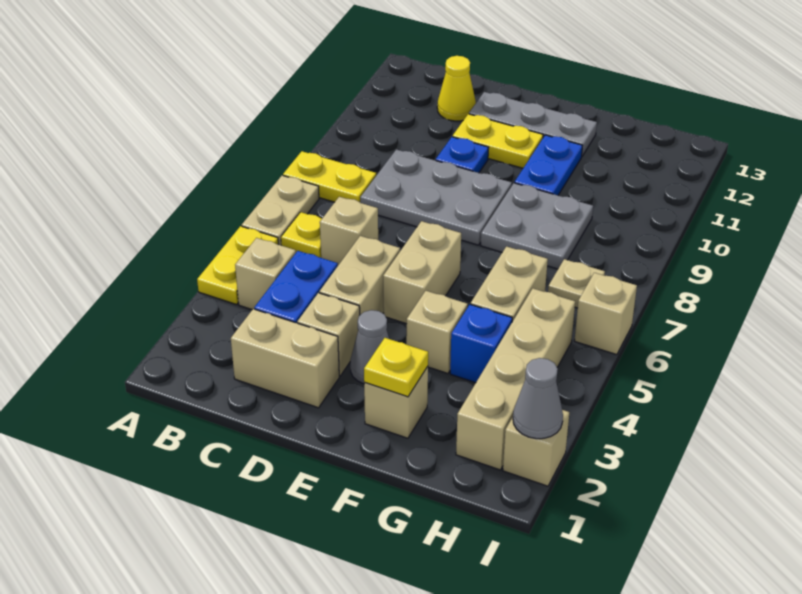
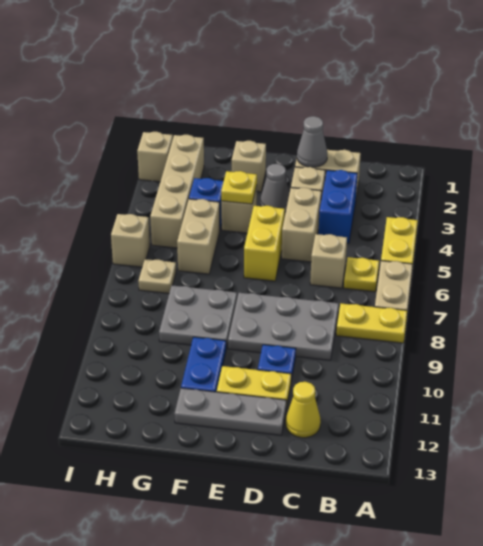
tan 1x1 brick [235,238,296,310] -> none
tan 1x2 brick [383,221,461,324] -> yellow 1x2 brick [244,206,285,281]
yellow 1x1 plate [364,338,428,397] -> yellow 1x1 plate moved to [221,171,257,204]
grey 1x1 cone [513,358,563,439] -> grey 1x1 cone moved to [297,116,327,167]

